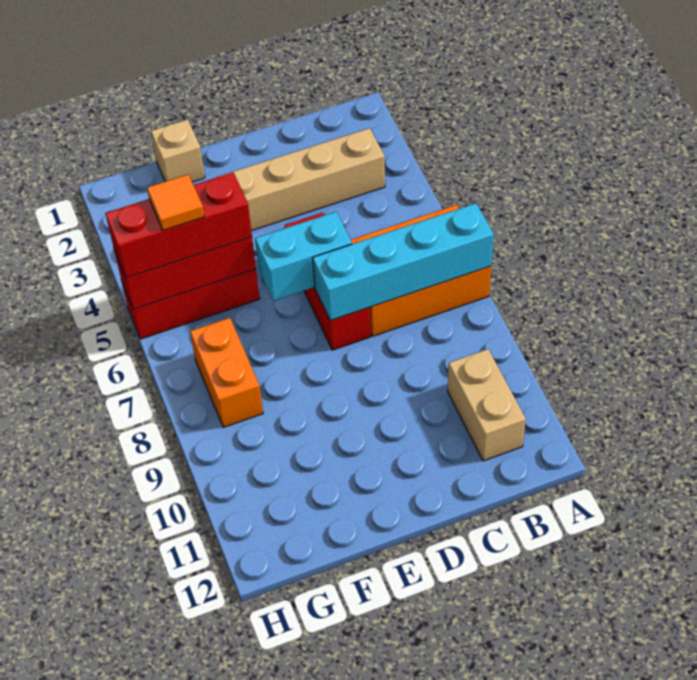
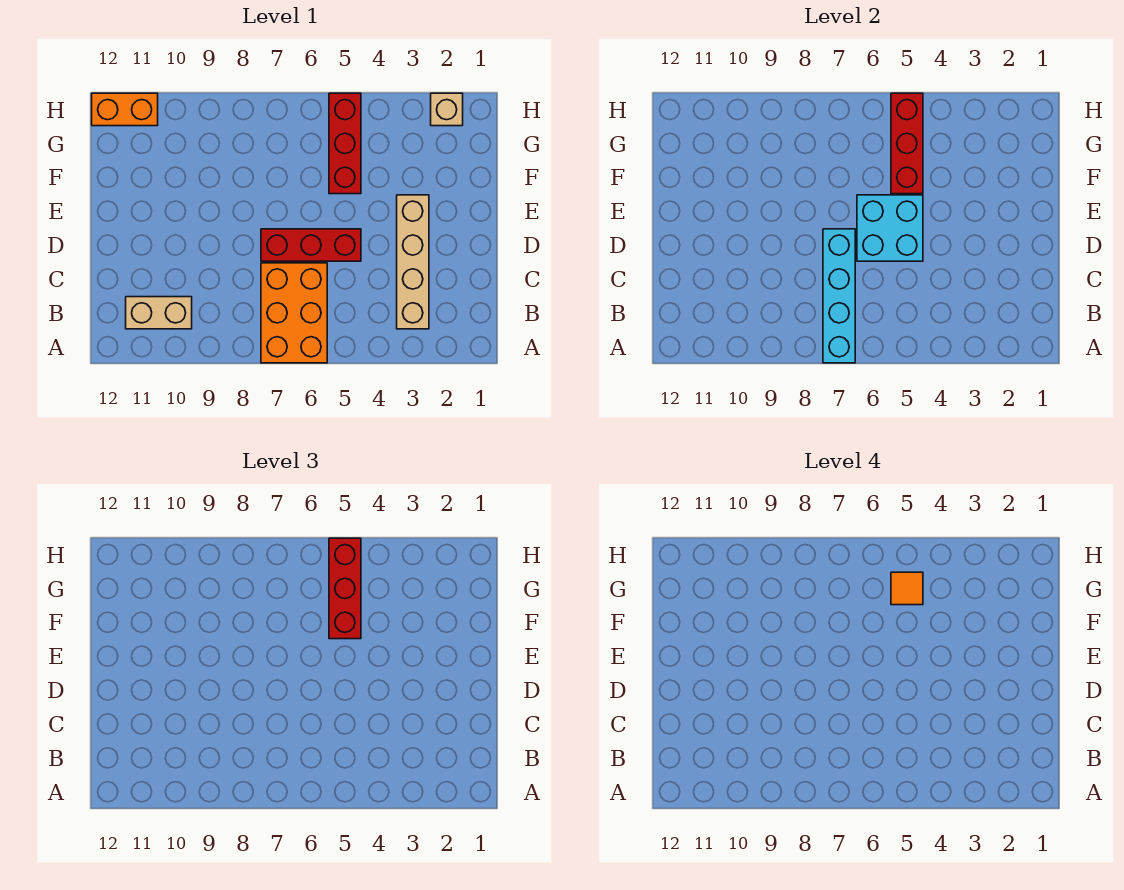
cyan 1x2 brick [255,212,352,301] -> cyan 2x2 brick [857,195,923,261]
tan 1x1 brick [151,119,205,182] -> tan 1x1 brick moved to [431,93,463,126]
orange 1x2 brick [190,318,263,427] -> orange 1x2 brick moved to [92,93,158,126]

